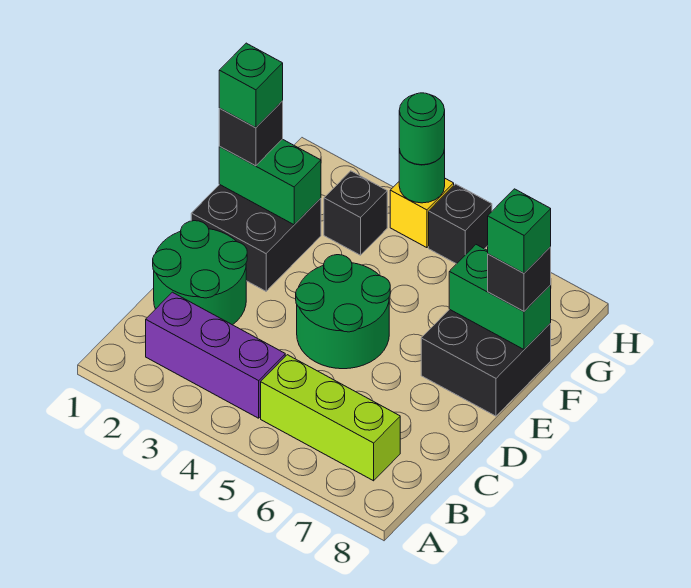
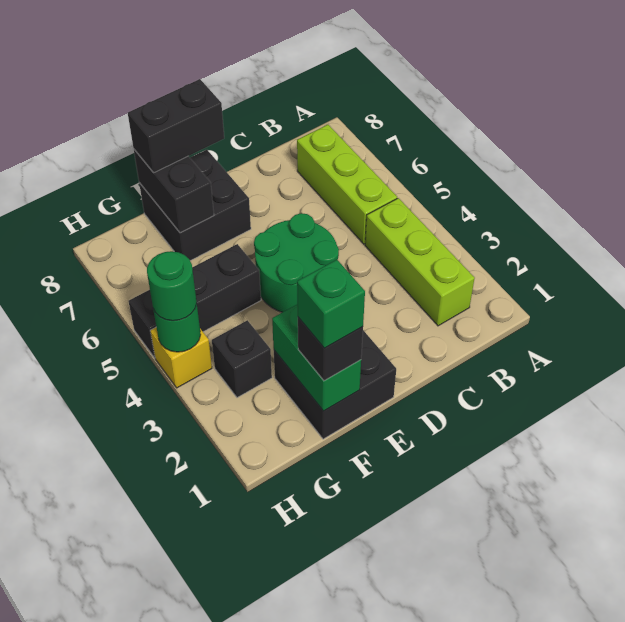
purple 1x3 brick [146,292,285,418] -> lime 1x3 brick [365,198,475,326]
green 2x2 round brick [153,221,247,325] -> none
green 1x2 brick [449,245,551,349] -> black 1x2 brick [134,150,214,233]
black 1x1 brick [488,247,551,311] -> black 1x2 brick [128,79,224,173]
green 1x1 brick [488,189,551,273] -> none
black 1x1 brick [429,184,492,264] -> black 1x3 brick [128,244,261,358]

